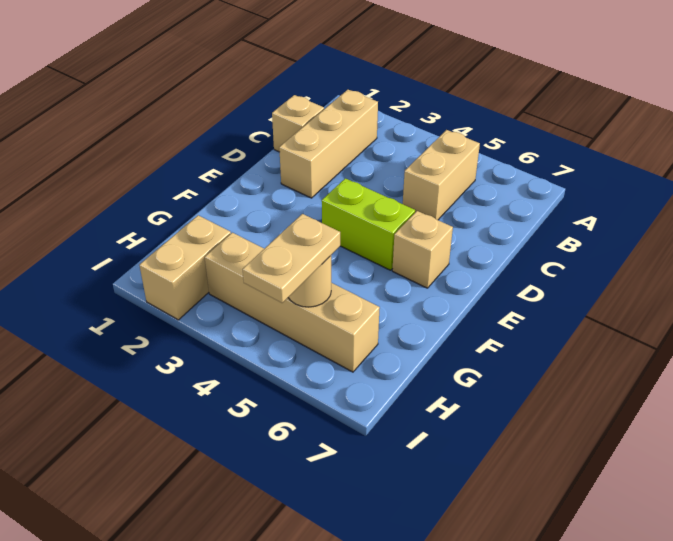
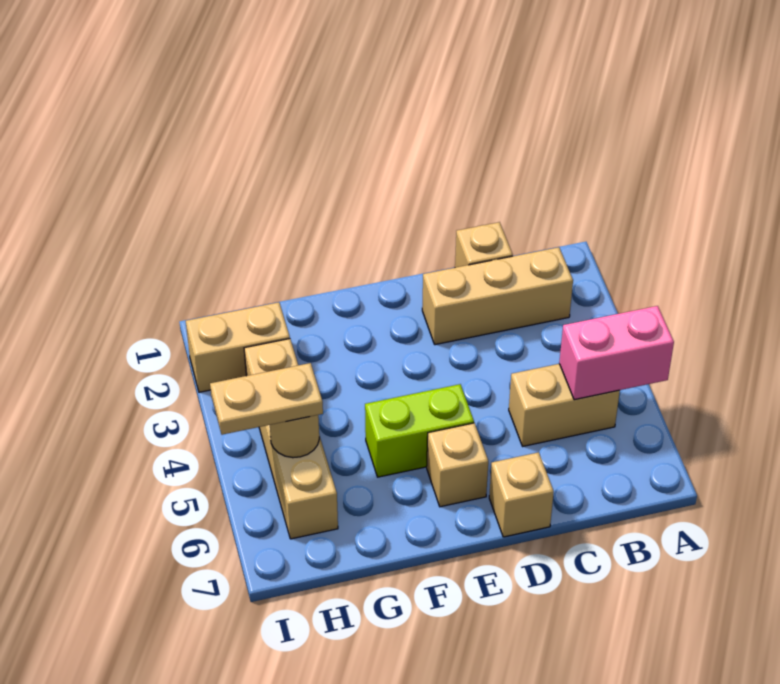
none -> pink 1x2 brick [559,306,674,400]
none -> tan 1x1 brick [489,452,554,537]
lime 1x2 brick [322,178,415,270] -> lime 1x2 brick turned to [365,384,474,477]

